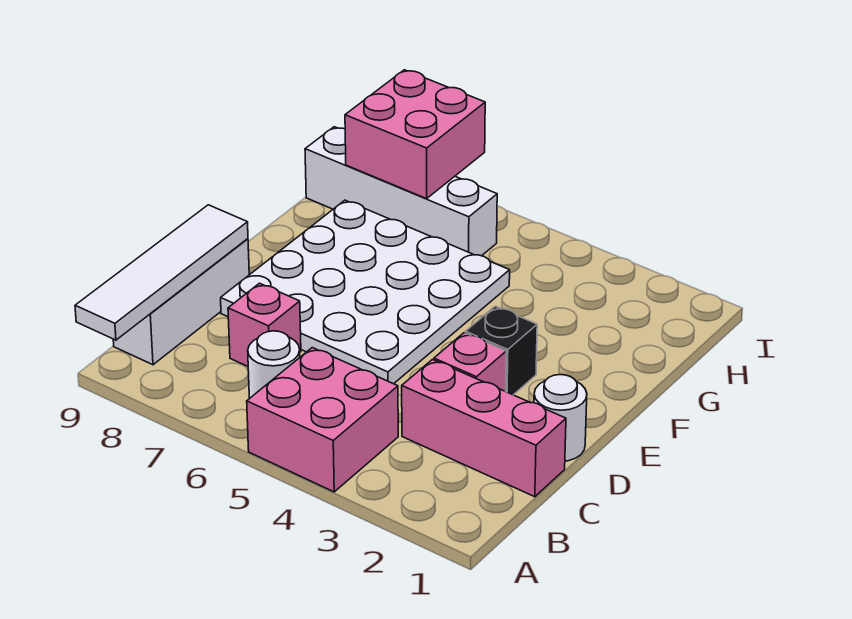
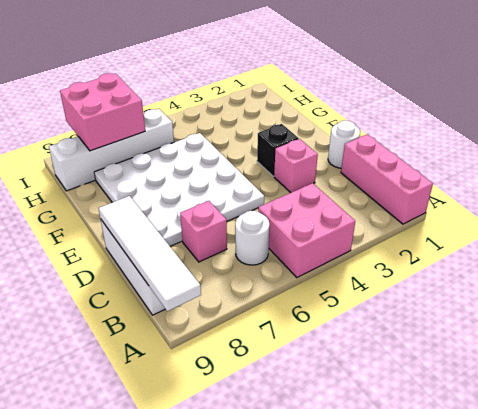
pink 1x3 brick [402,360,566,497] -> pink 1x3 brick turned to [341,134,433,224]

